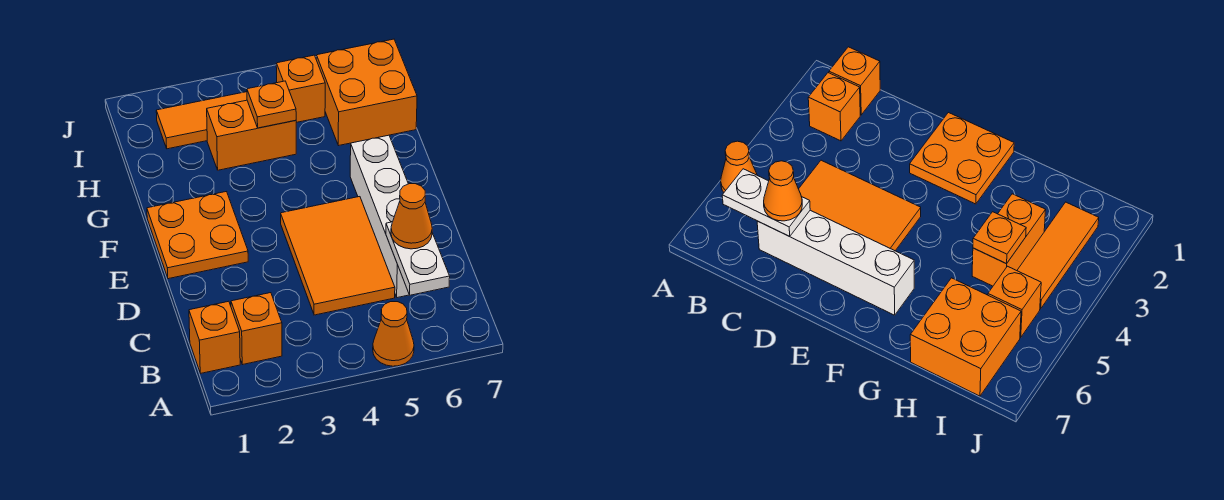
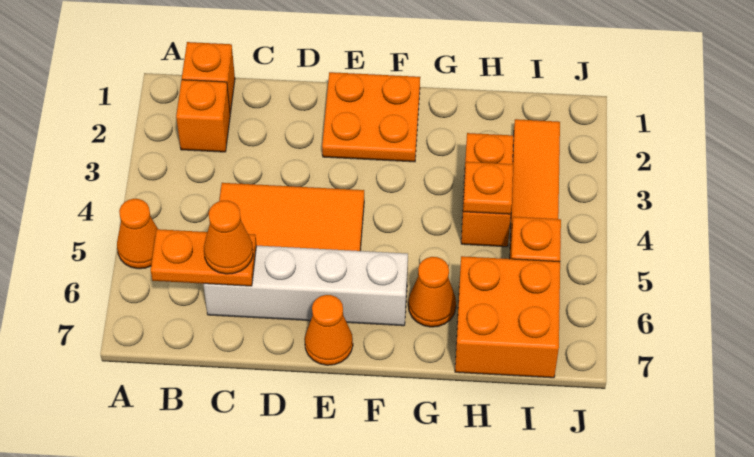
white 1x2 plate [386,222,450,295] -> orange 1x2 plate [151,229,256,286]
none -> orange 1x1 cone [305,295,353,365]
none -> orange 1x1 cone [408,257,456,327]

